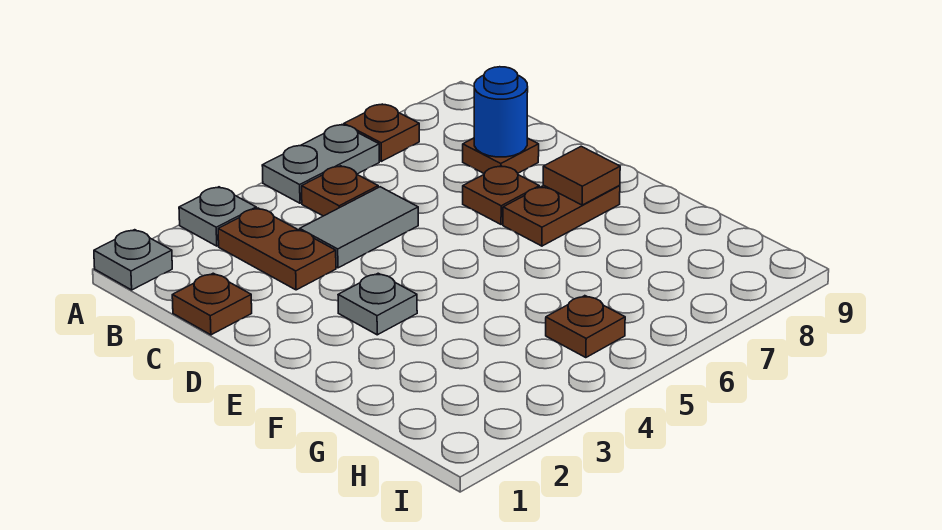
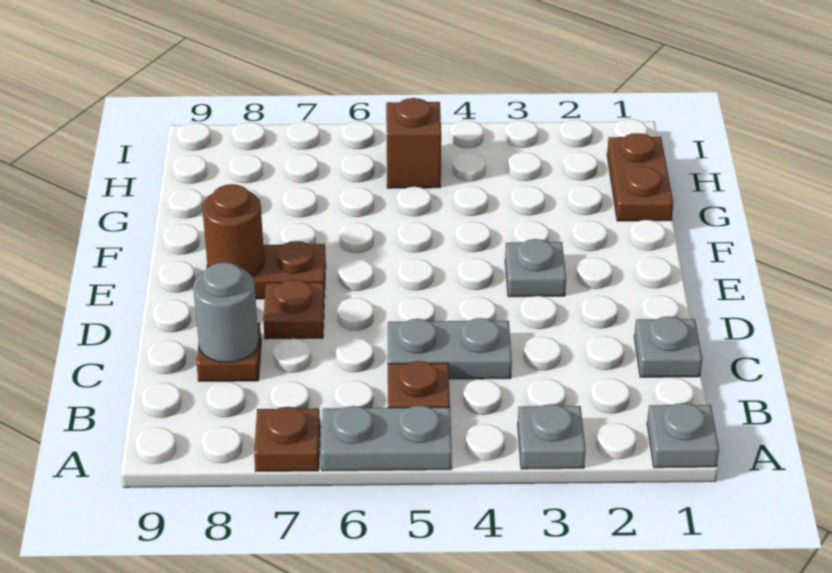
brown 1x2 plate [218,208,336,290] -> brown 1x2 plate moved to [607,133,673,221]
brown 1x1 plate [172,273,252,335] -> grey 1x1 plate [634,316,702,377]
grey 1x2 tile [300,187,418,268] -> grey 1x2 plate [388,318,512,379]
blue 1x1 round brick [474,67,528,157] -> grey 1x1 round brick [193,262,259,362]
brown 1x1 tile [543,146,620,205] -> brown 1x1 round brick [202,184,264,276]
brown 1x1 plate [546,296,625,358] -> brown 1x1 brick [386,98,441,188]

